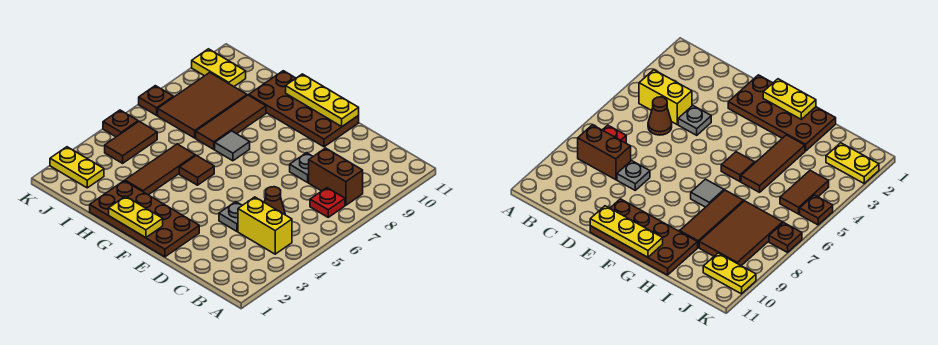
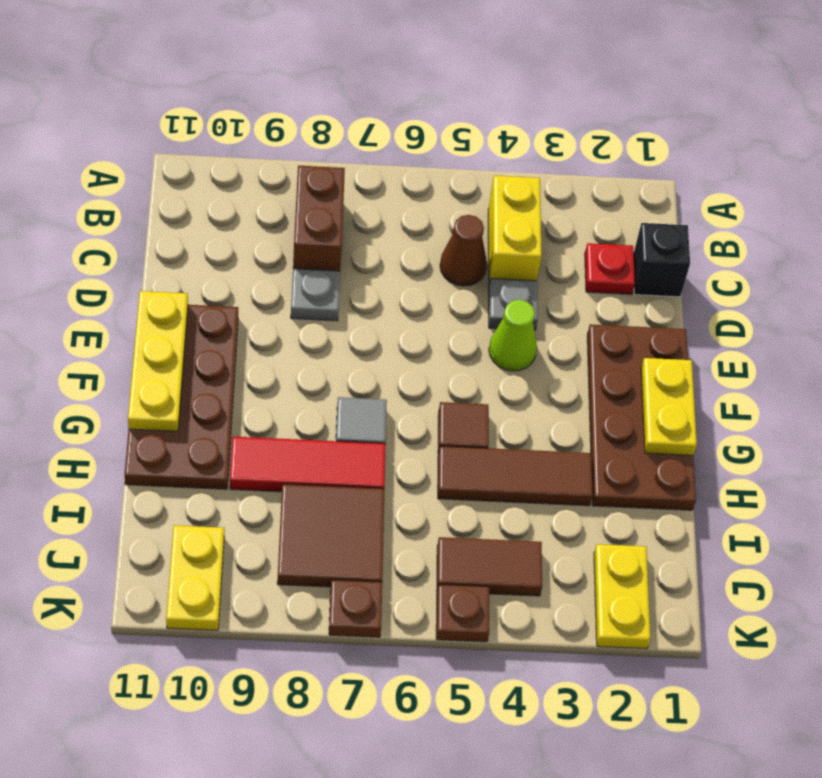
red 1x1 plate [310,188,345,217] -> red 1x1 plate moved to [585,243,635,294]
none -> black 1x1 brick [634,223,690,297]
none -> lime 1x1 cone [489,300,537,371]
brown 1x3 tile [196,95,266,149] -> red 1x3 tile [230,437,386,492]
brown 2x3 tile [158,73,247,138] -> brown 2x2 tile [277,484,384,587]

